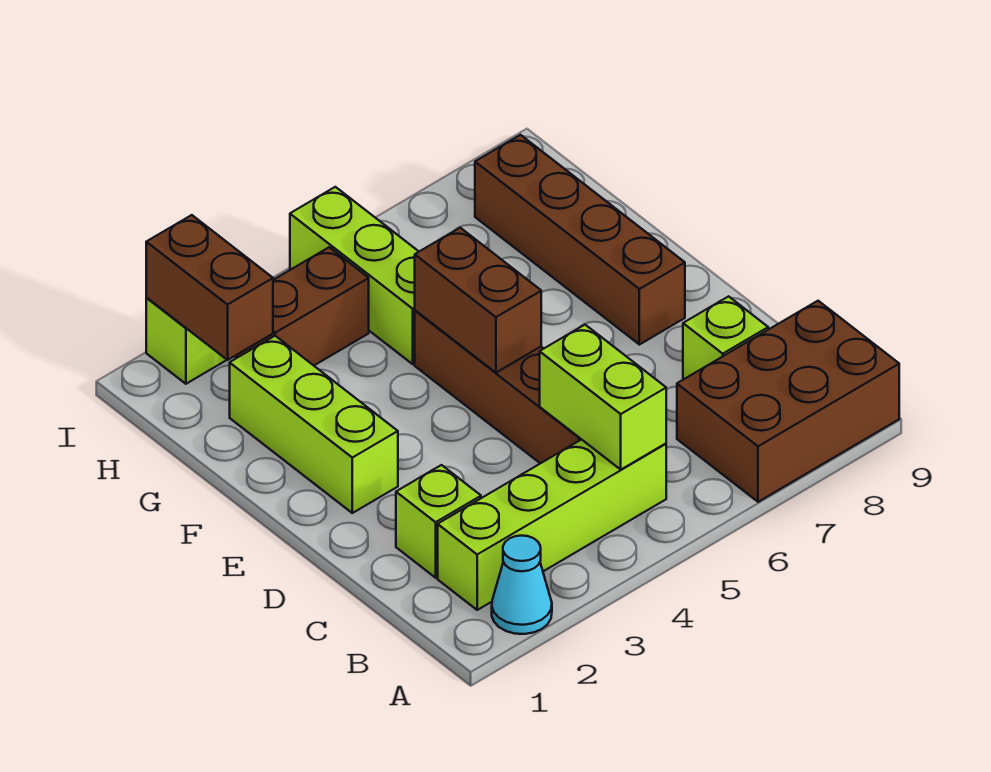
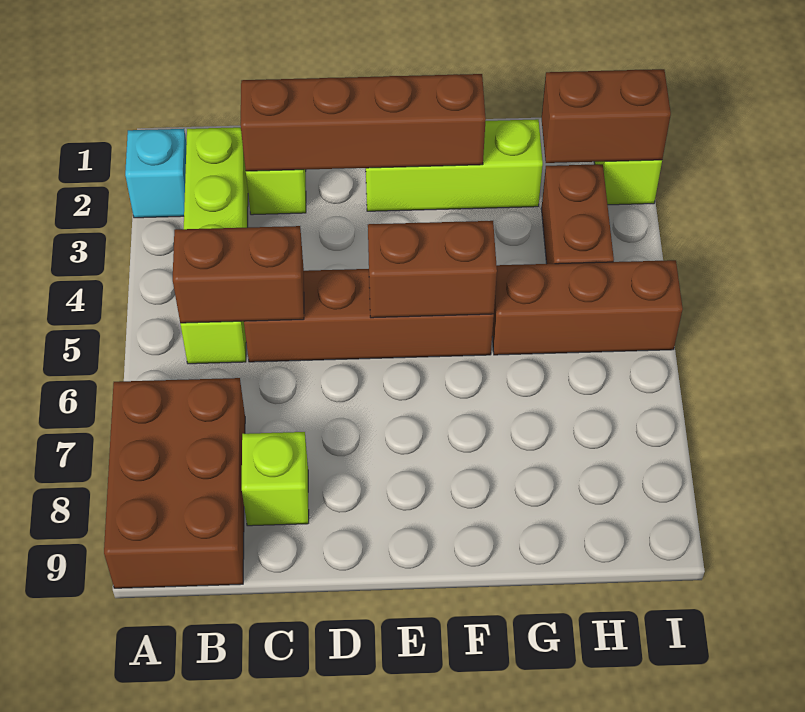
cyan 1x1 cone [492,536,552,634] -> cyan 1x1 brick [125,129,187,218]
lime 1x2 brick [540,325,666,469] -> brown 1x2 brick [173,226,304,323]
brown 1x4 brick [475,135,685,345] -> brown 1x4 brick moved to [241,74,486,171]
lime 1x3 brick [290,187,419,364] -> brown 1x3 brick [492,260,683,355]

